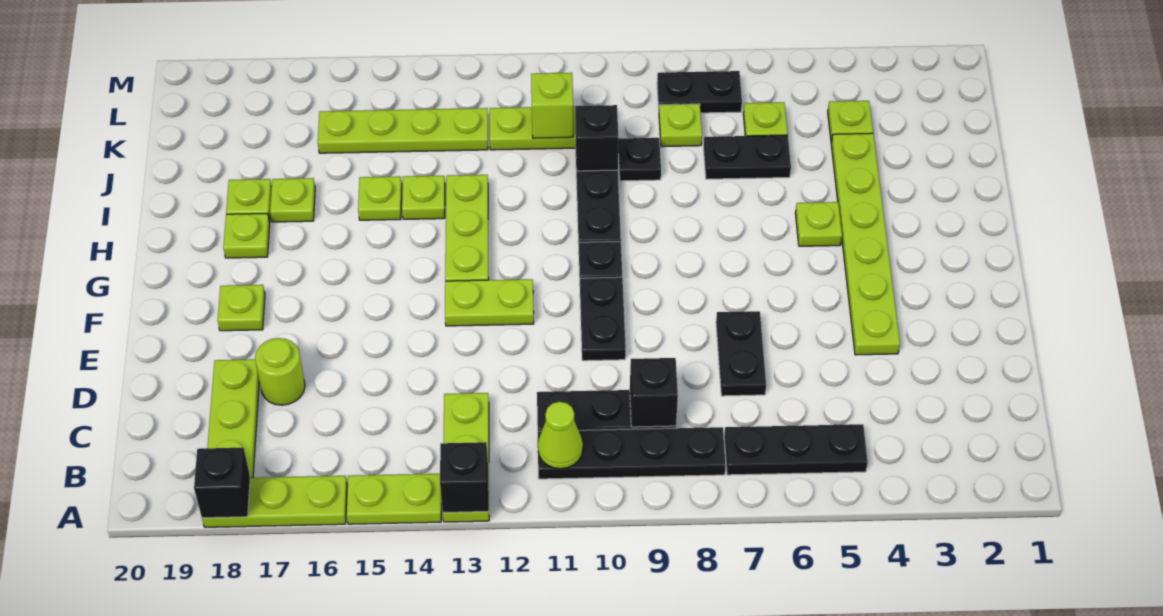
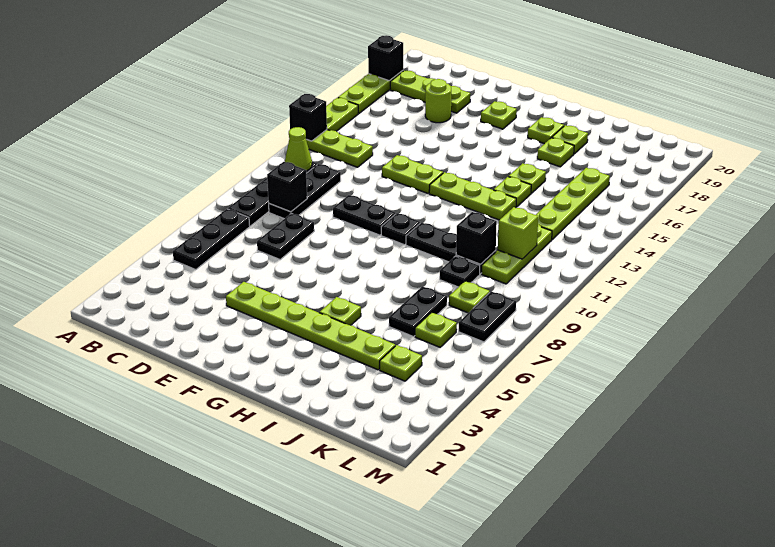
black 1x2 plate [716,311,766,396] -> black 1x2 plate turned to [257,213,314,259]
lime 1x2 plate [445,279,534,326] -> lime 1x2 plate turned to [382,155,443,193]

